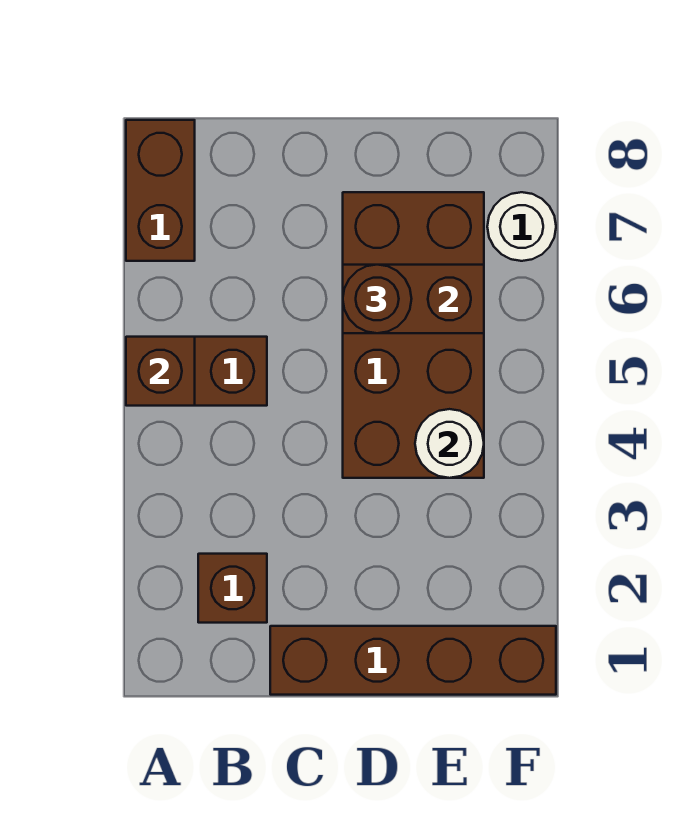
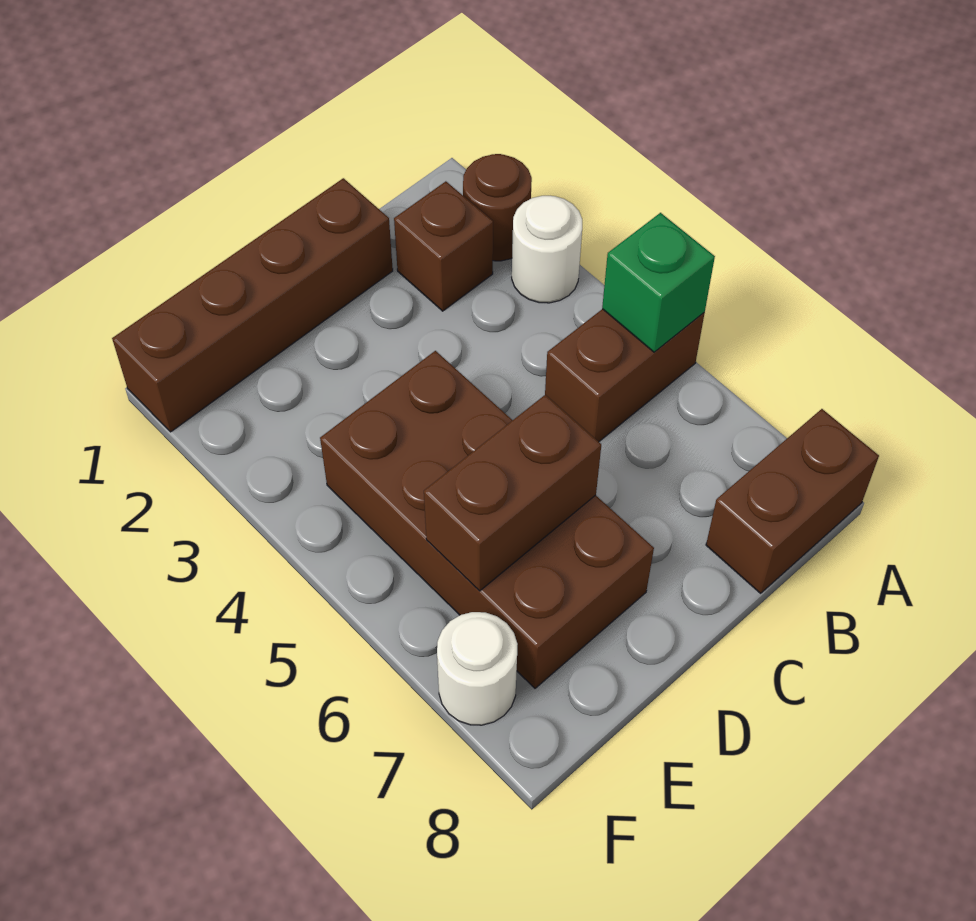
brown 1x1 brick [126,337,195,406] -> green 1x1 brick [602,213,715,352]
brown 1x2 brick [126,120,195,261] -> brown 1x2 brick turned to [706,409,879,593]
brown 1x1 round brick [343,265,412,333] -> brown 1x1 round brick moved to [463,154,532,261]
white 1x1 round brick [415,409,484,478] -> white 1x1 round brick moved to [512,196,582,303]

